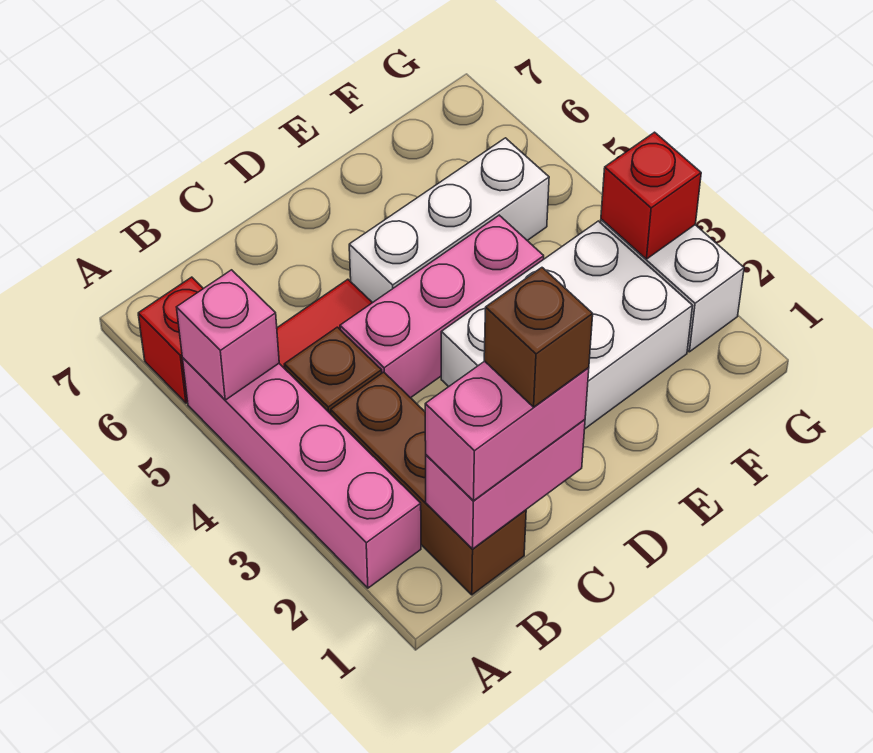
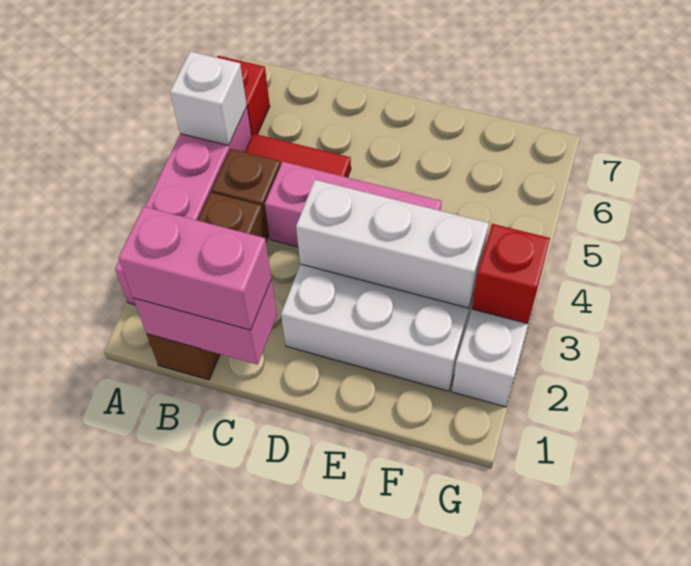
pink 1x1 brick [177,270,279,400] -> white 1x1 brick [170,52,247,145]
brown 1x1 brick [484,268,593,407] -> none
white 1x3 brick [349,138,549,303] -> white 1x3 brick moved to [296,180,489,308]

